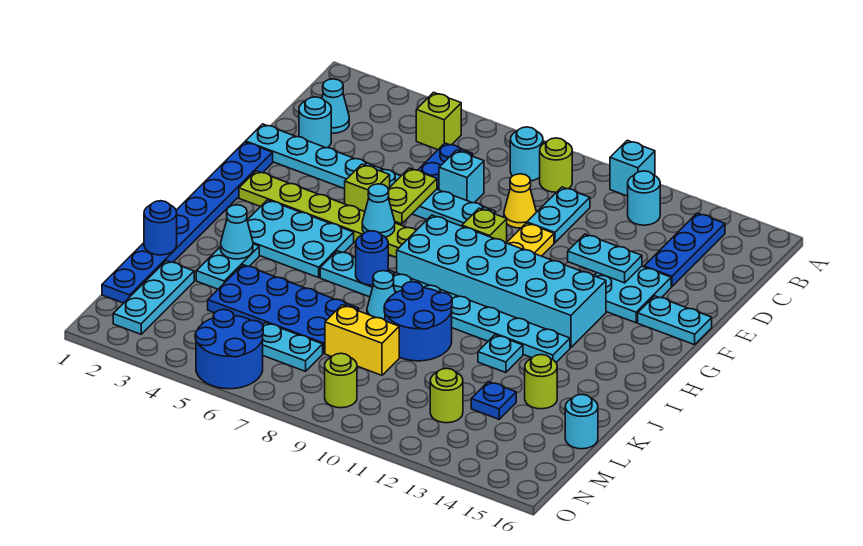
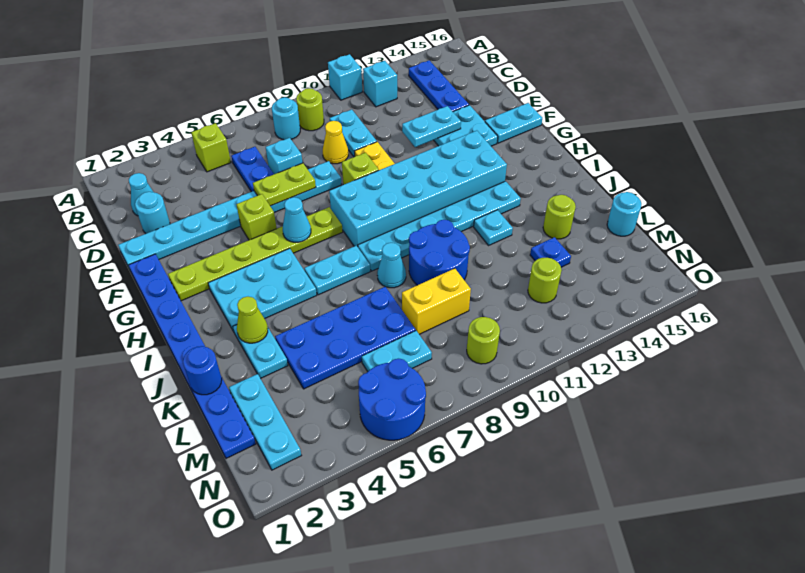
cyan 1x1 round brick [628,171,660,225] -> cyan 1x1 brick [363,61,397,107]
lime 1x2 plate [388,168,437,224] -> lime 1x2 plate turned to [253,163,316,206]
blue 1x1 round brick [356,231,388,285] -> none
cyan 1x1 cone [221,205,253,259] -> lime 1x1 cone [237,297,268,343]

